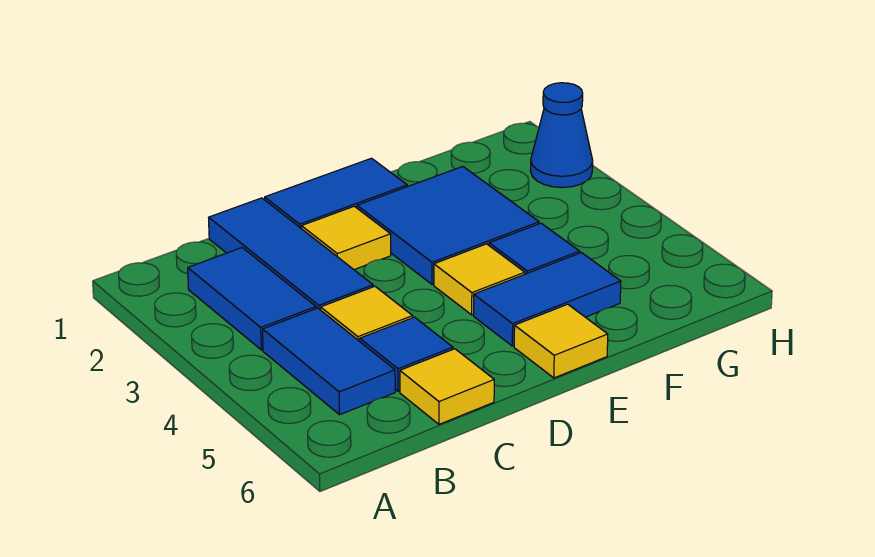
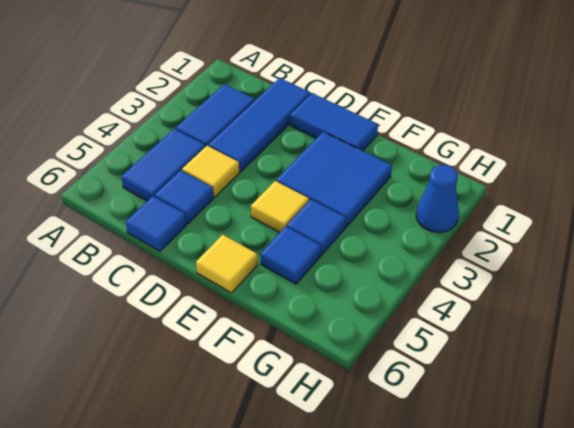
yellow 1x1 tile [400,349,494,424] -> blue 1x1 tile [126,196,187,251]
yellow 1x1 tile [301,206,391,270] -> none
blue 1x2 tile [474,253,621,346] -> blue 1x1 tile [261,227,321,284]

